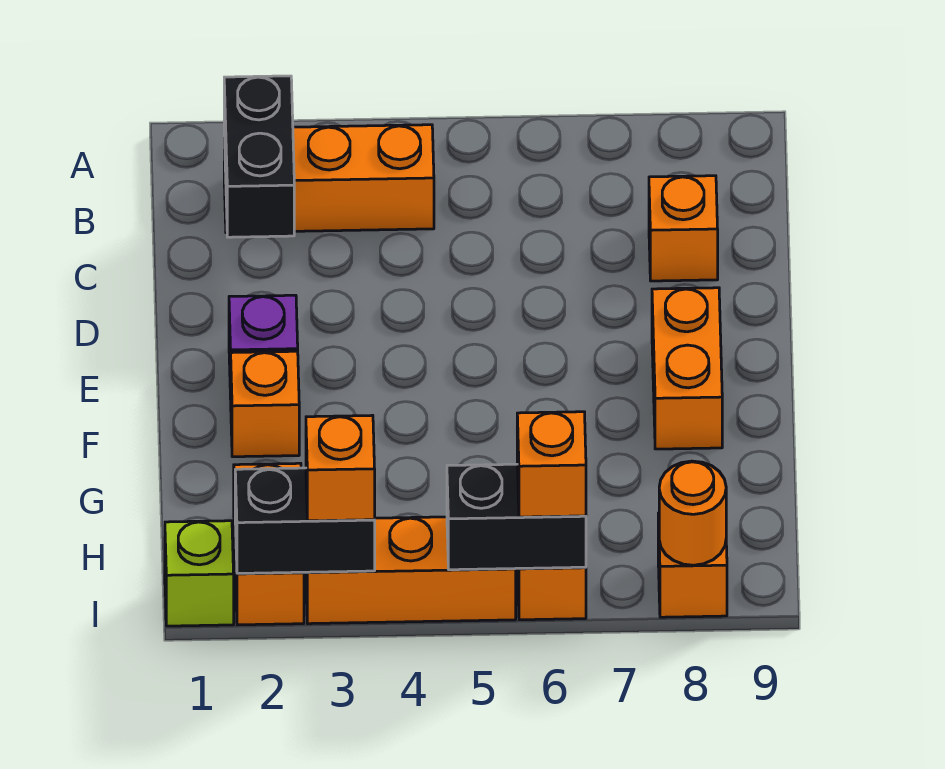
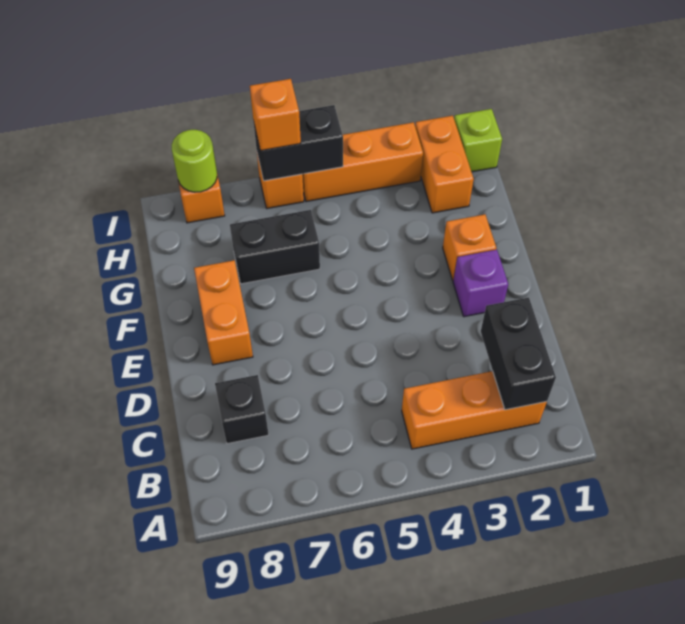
orange 1x1 brick [649,176,718,281] -> black 1x1 brick [215,375,269,444]
black 1x2 brick [235,468,375,573] -> black 1x2 brick moved to [230,210,320,284]
orange 1x1 brick [306,415,375,521] -> none
orange 1x1 round brick [659,461,726,565] -> lime 1x1 round brick [172,130,217,192]

